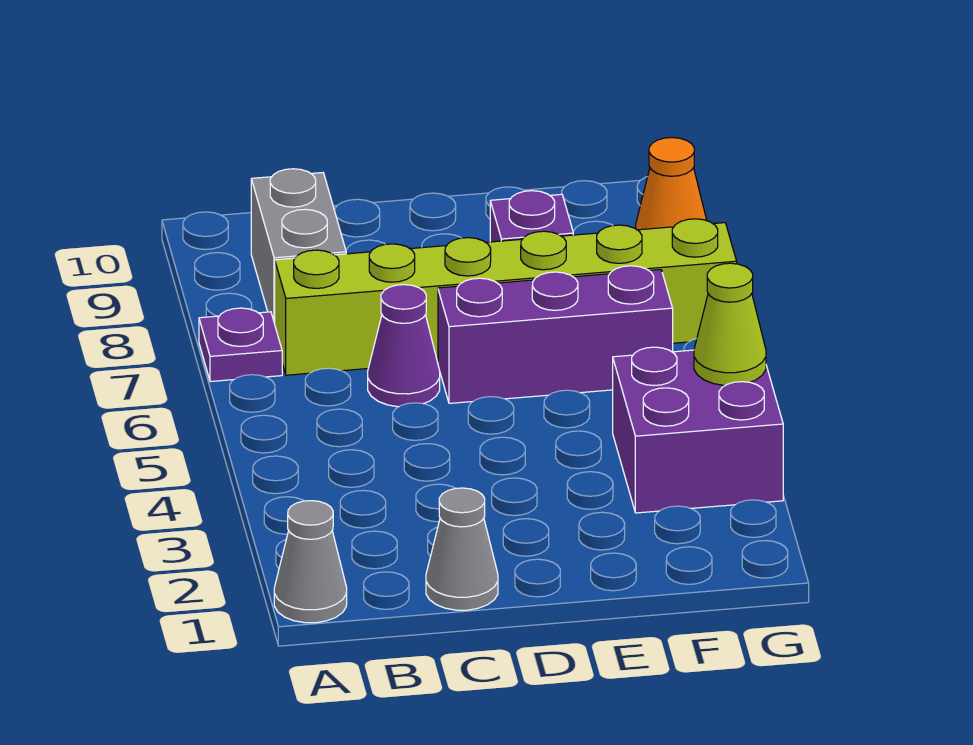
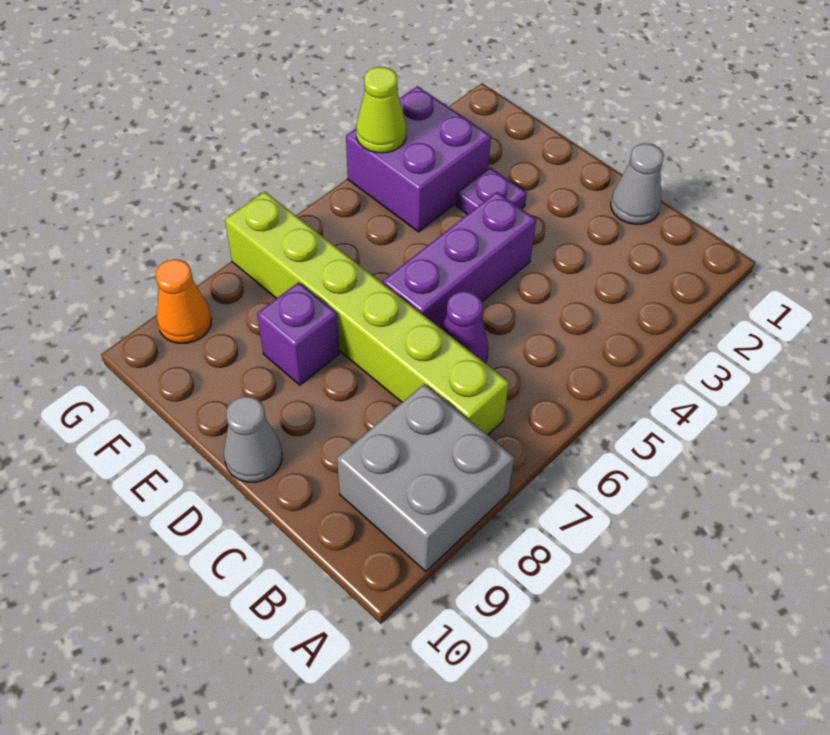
grey 1x1 cone [274,501,347,623] -> grey 1x1 cone moved to [224,396,282,482]
purple 1x1 plate [199,308,282,382] -> purple 1x1 plate moved to [456,167,527,214]
grey 1x2 brick [251,169,346,323] -> grey 2x2 brick [337,384,514,572]
purple 1x3 brick [438,266,673,403] -> purple 1x3 brick turned to [383,192,536,328]

